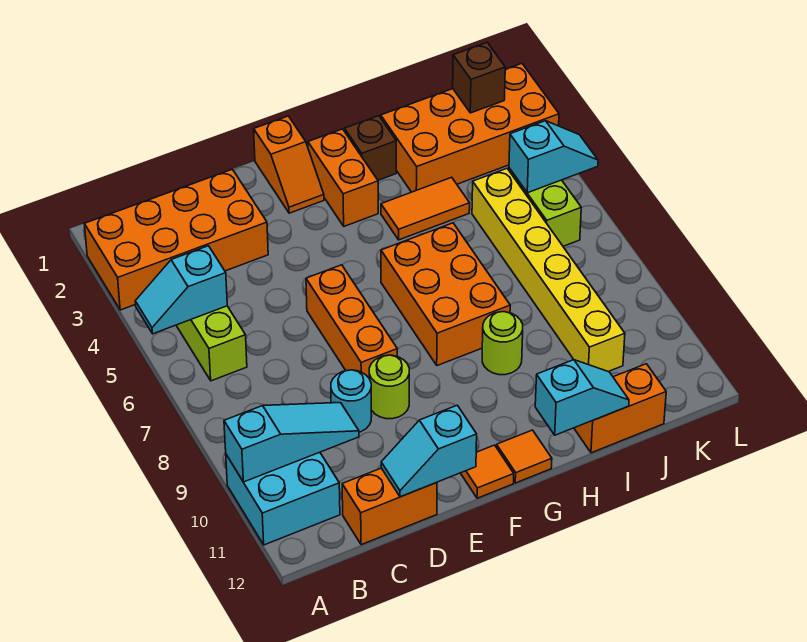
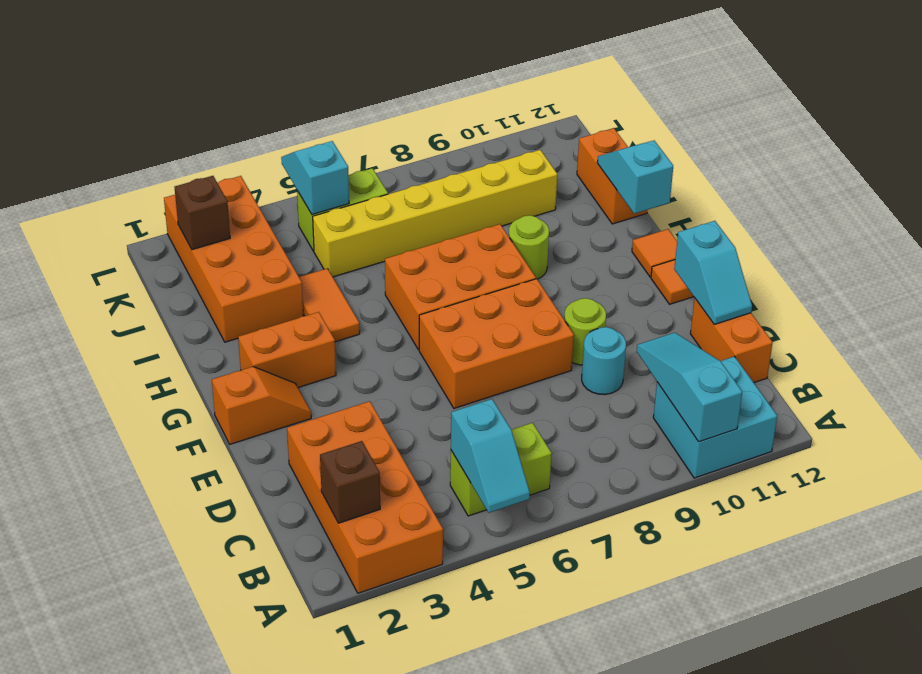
orange 1x3 brick [306,265,397,378] -> orange 2x3 brick [419,279,574,408]
brown 1x1 brick [344,116,396,180] -> brown 1x1 brick moved to [320,441,380,523]

